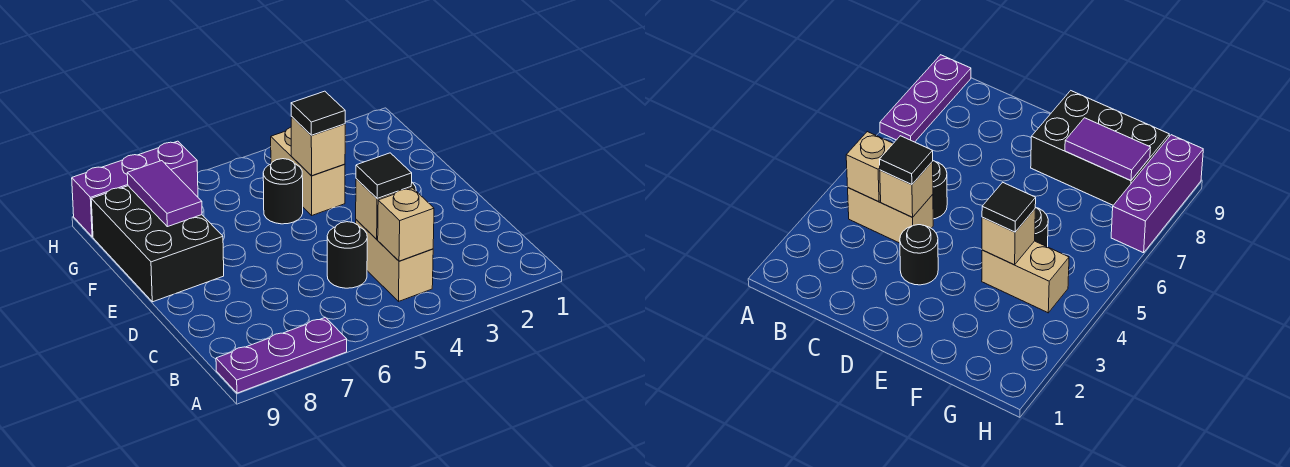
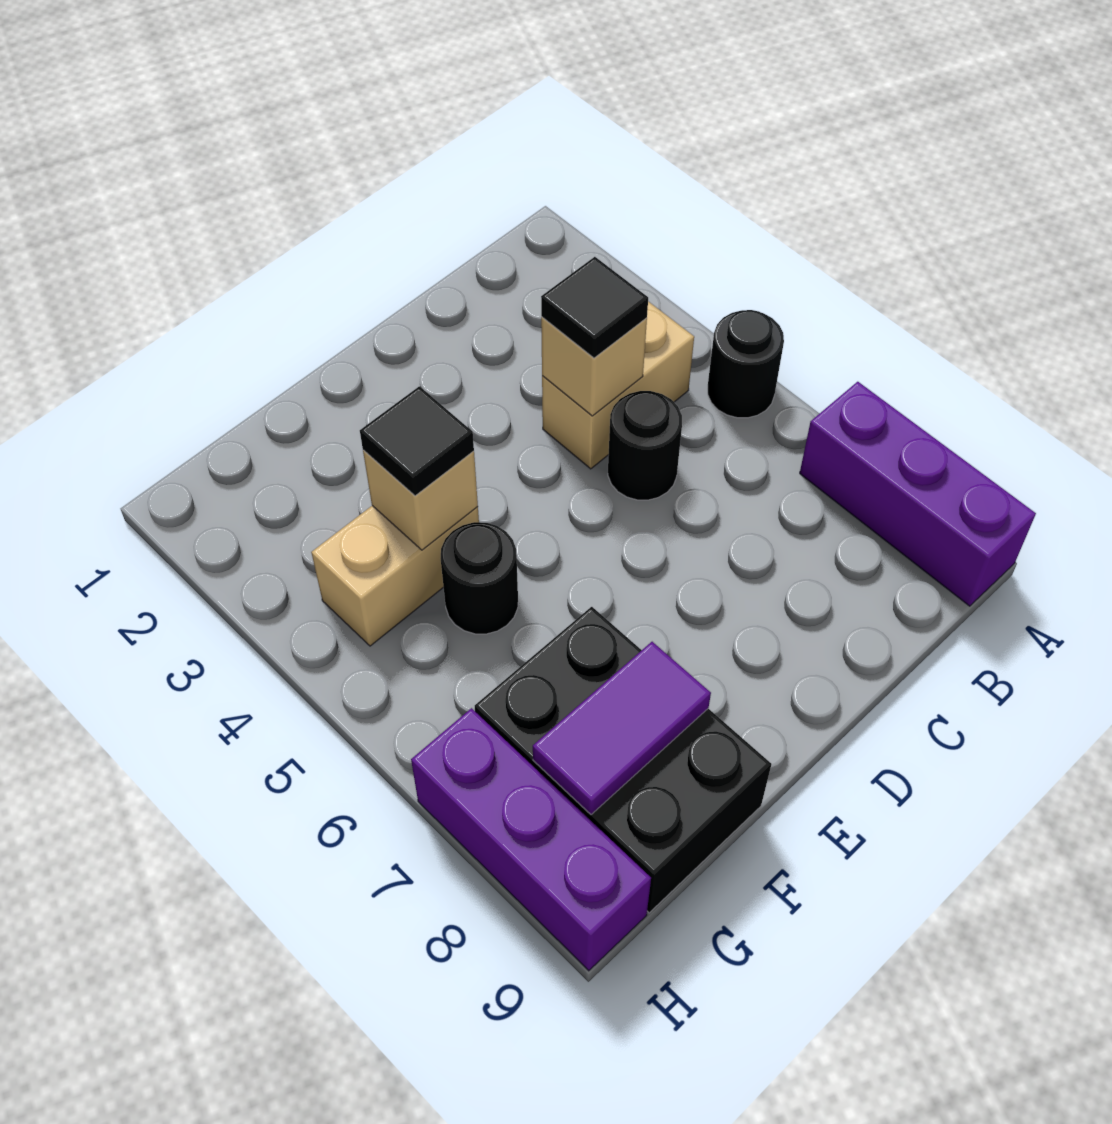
purple 1x3 plate [216,317,347,393] -> purple 1x3 brick [800,382,1036,606]
tan 1x1 brick [378,188,434,261] -> none
black 1x1 round brick [900,225,938,285] -> black 1x1 round brick moved to [708,310,784,418]
black 2x3 brick [91,186,224,302] -> black 2x3 brick turned to [475,607,771,913]

